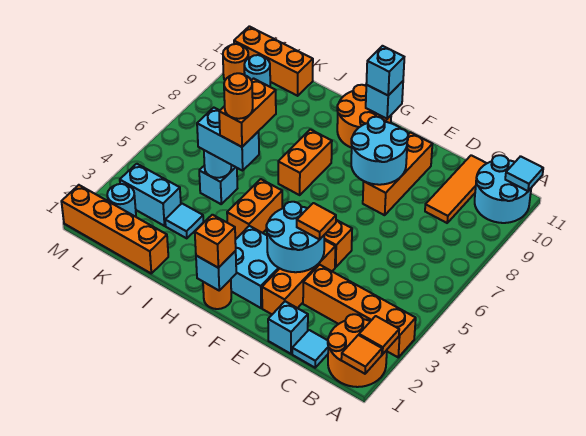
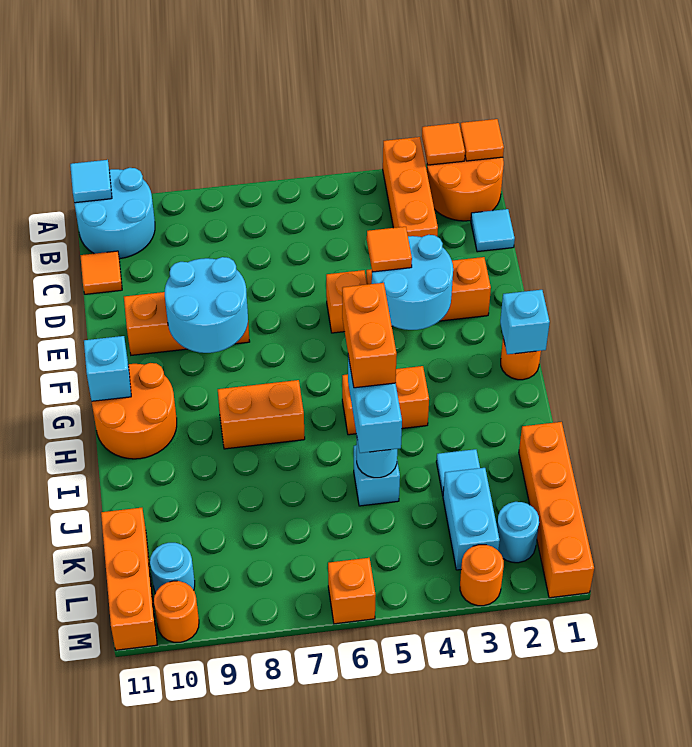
orange 1x4 brick [303,265,416,357] -> orange 1x3 brick [383,137,438,237]
orange 1x3 tile [425,155,487,223] -> orange 1x1 tile [80,251,122,294]
cyan 1x1 brick [268,301,308,354] -> none
cyan 2x2 brick [231,226,280,308] -> none
orange 1x1 brick [195,215,236,268] -> orange 1x1 brick moved to [328,558,376,624]
cyan 1x1 brick [366,46,404,95] -> none
orange 1x2 brick [219,79,276,147] -> orange 1x2 brick turned to [342,283,397,388]
orange 1x1 round brick [224,73,253,119] -> orange 1x1 round brick moved to [460,545,504,606]

